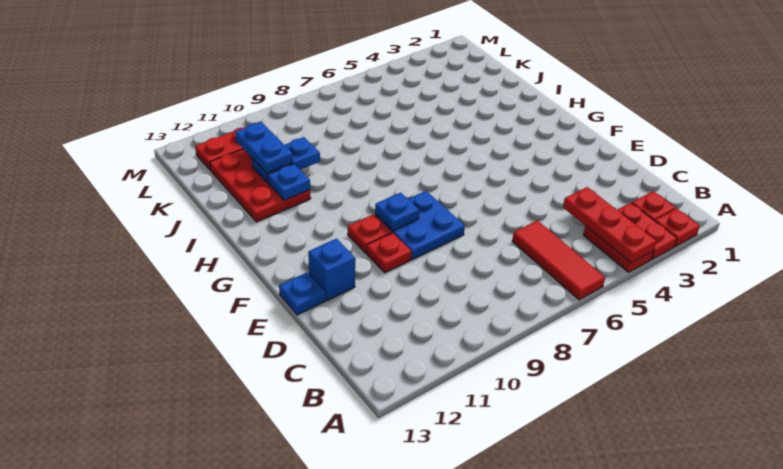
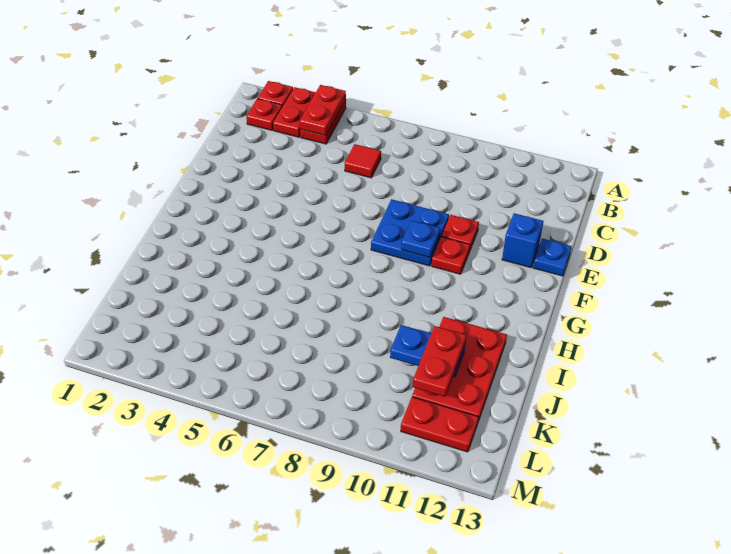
red 1x3 plate [563,187,657,263] -> red 1x2 plate [299,85,346,136]
red 1x3 tile [512,220,605,300] -> red 1x1 tile [345,144,381,178]
blue 1x1 plate [268,164,310,200] -> none
blue 1x2 plate [235,122,293,173] -> red 1x2 plate [413,326,466,397]

